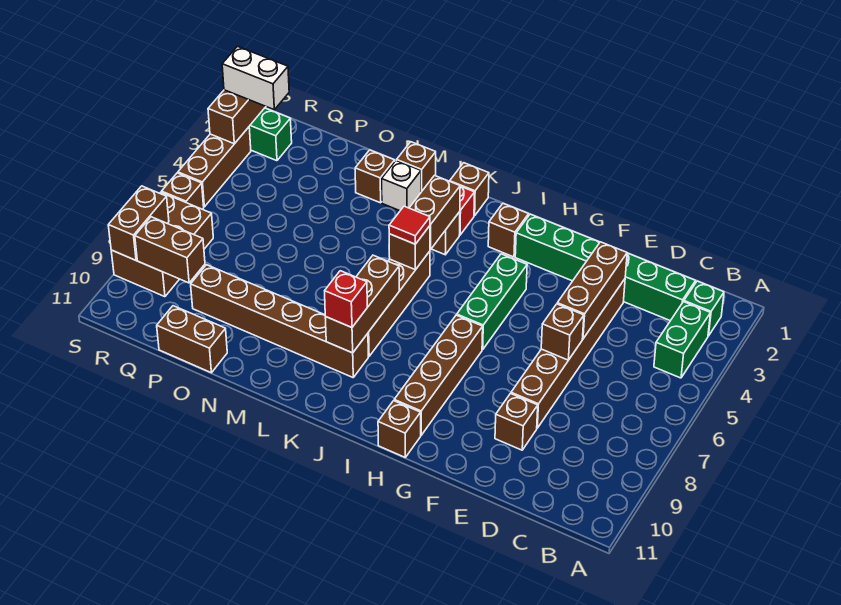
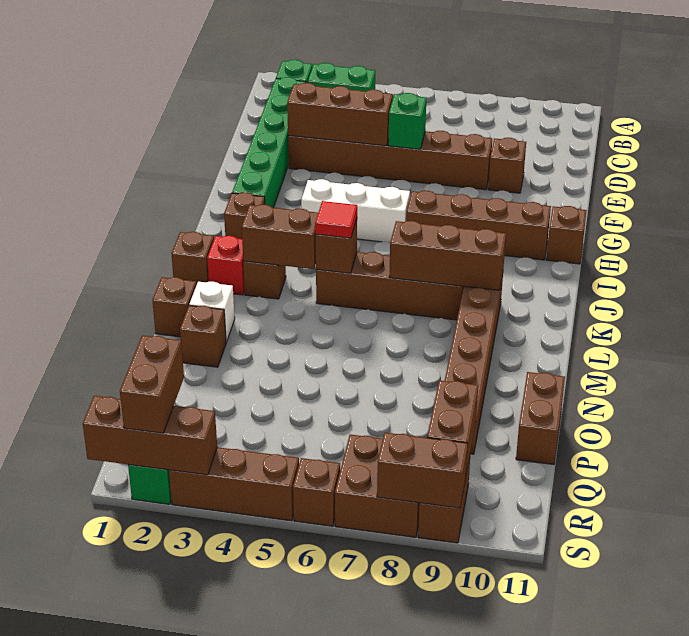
brown 1x1 brick [541,304,584,360] -> green 1x1 brick [388,93,426,149]
green 1x3 brick [457,254,527,350] -> white 1x3 brick [301,179,410,243]
red 1x1 brick [325,271,367,327] -> none
white 1x2 brick [222,46,289,110] -> brown 1x2 brick [120,336,184,433]

